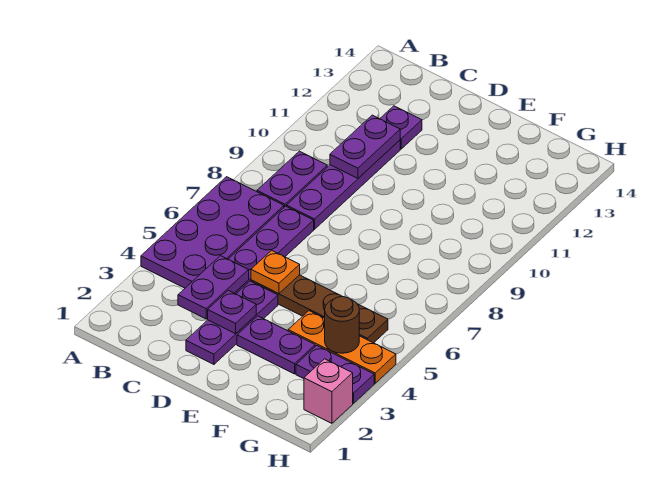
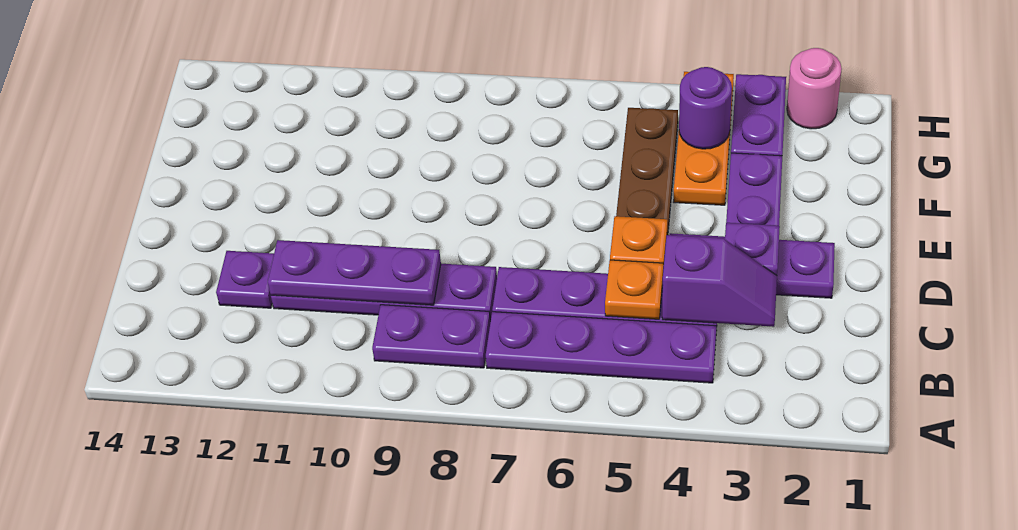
purple 2x4 plate [141,177,284,288] -> purple 1x4 plate [486,312,717,383]
purple 1x2 plate [178,256,249,319] -> purple 1x2 slope [662,235,777,327]
none -> orange 1x1 plate [605,260,663,319]
purple 1x2 plate [330,115,400,178] -> purple 1x3 plate [268,240,441,305]
brown 1x1 round brick [325,297,359,353] -> purple 1x1 round brick [679,67,732,149]
pink 1x1 brick [304,359,353,423] -> pink 1x1 round brick [787,48,842,129]

